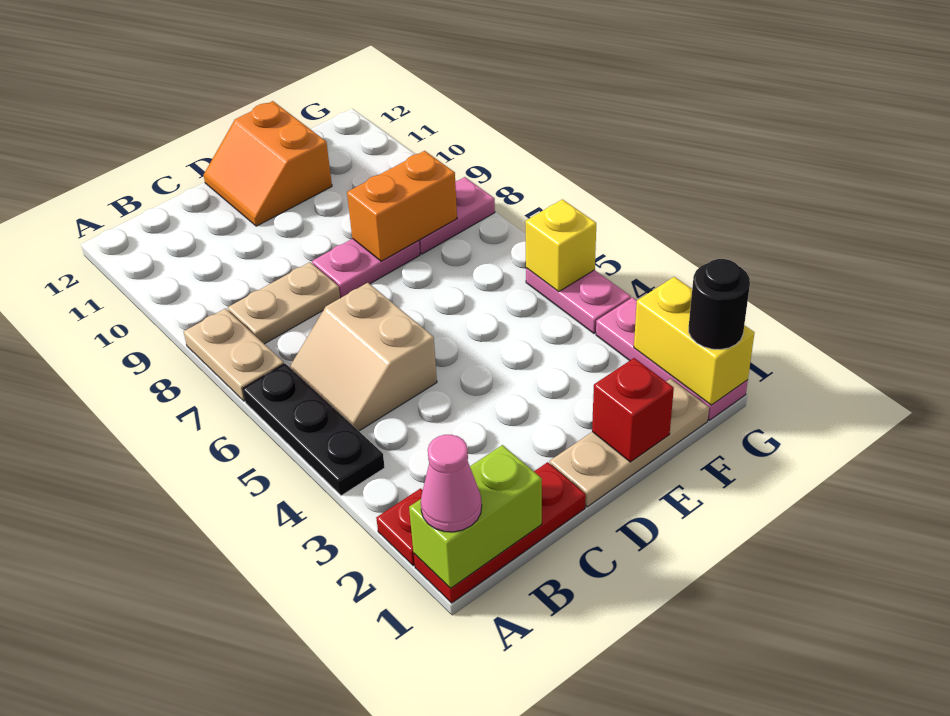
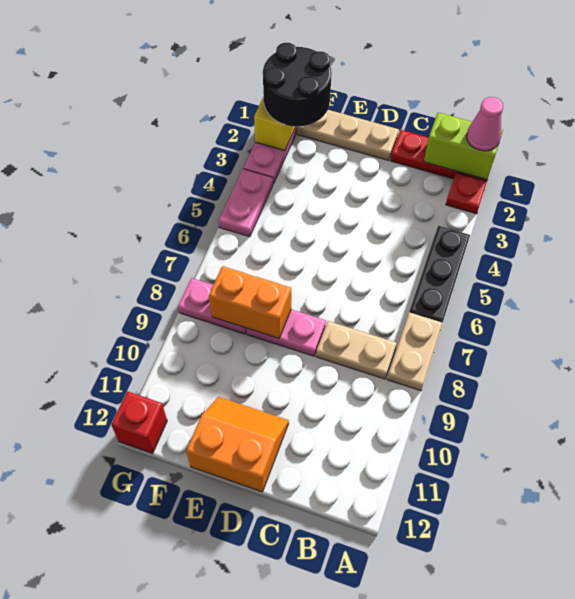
tan 2x2 slope [290,283,437,431] -> none
orange 2x2 slope [204,101,332,226] -> orange 2x2 slope turned to [186,397,289,492]
red 1x1 brick [592,358,674,462] -> red 1x1 brick moved to [111,391,167,453]
black 1x1 round brick [689,259,750,349] -> black 2x2 round brick [263,43,332,126]
yellow 1x1 brick [525,199,596,292] -> none

